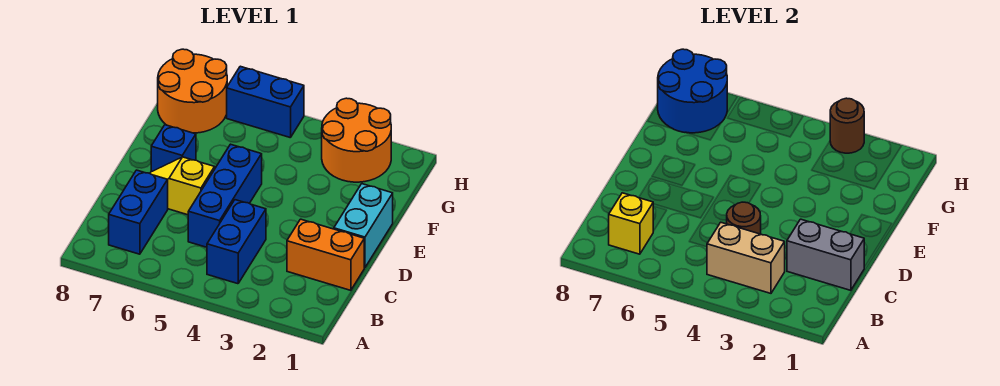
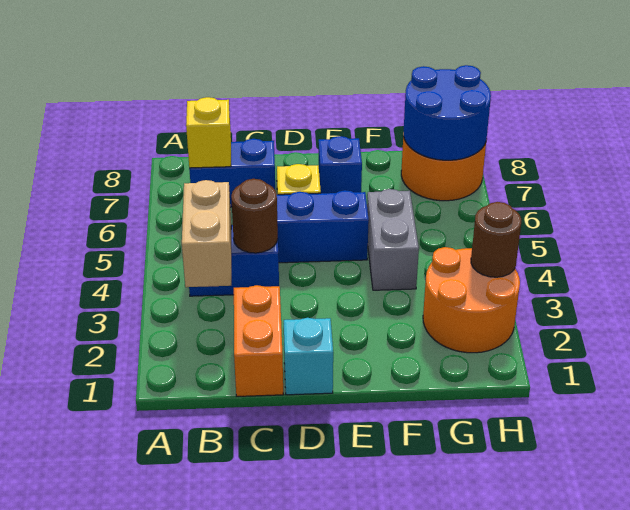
grey 1x2 brick [787,219,864,290] -> grey 1x2 brick moved to [367,189,419,290]
cyan 1x2 brick [334,184,393,268] -> cyan 1x1 brick [284,318,333,395]
blue 1x2 brick [227,66,304,138] -> none

